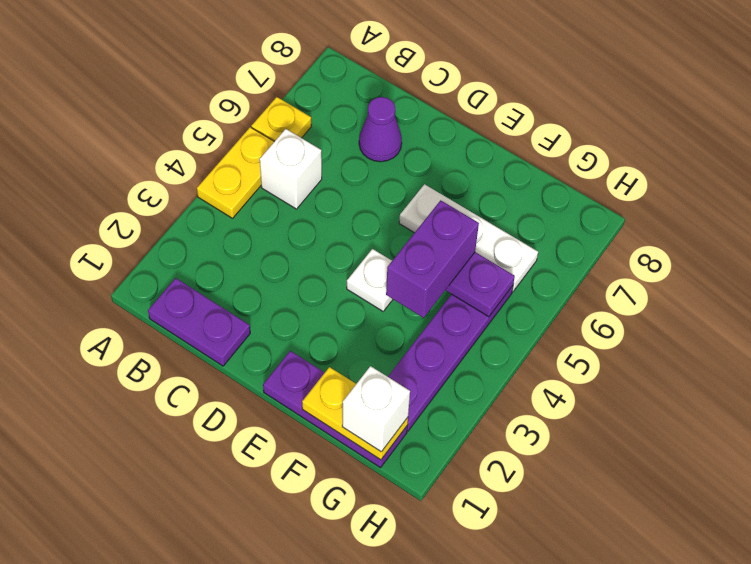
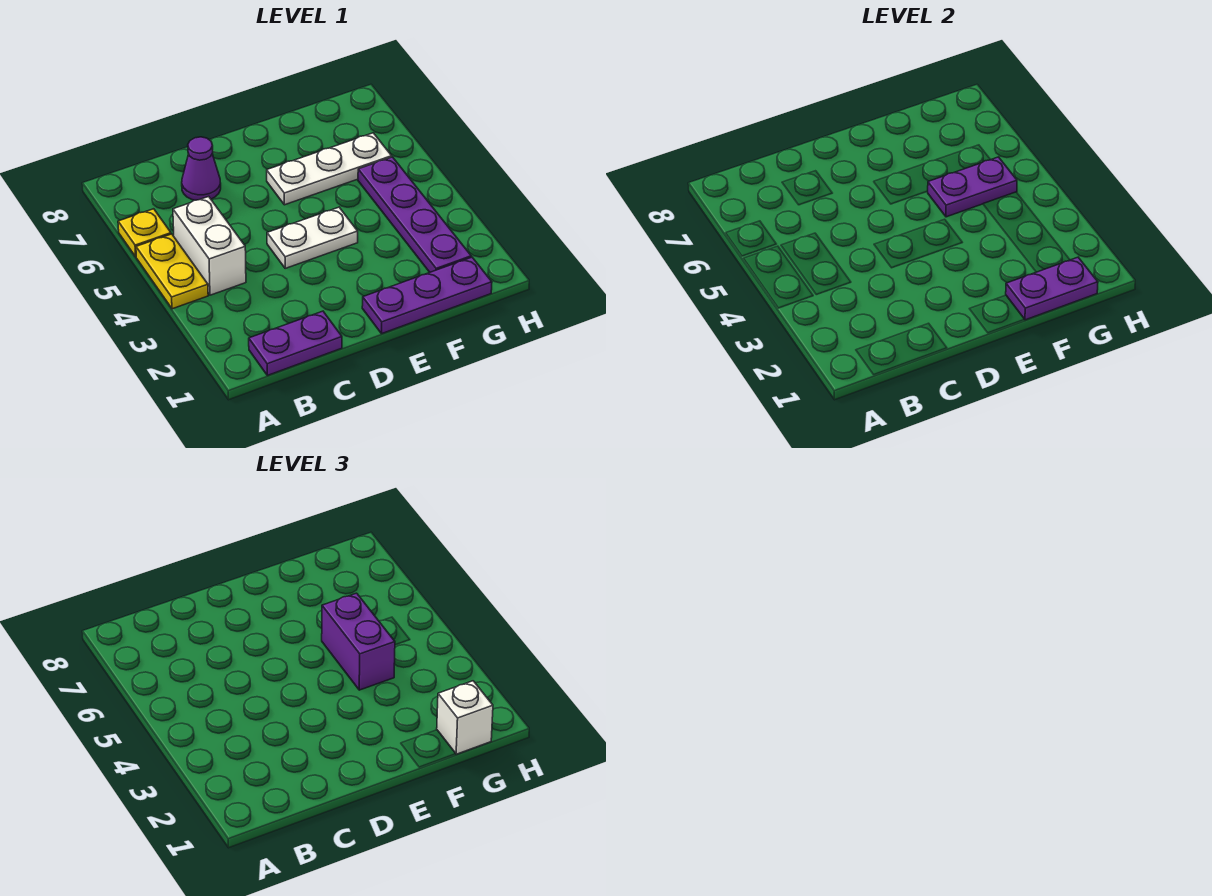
white 1x1 brick [260,129,322,209] -> white 1x2 brick [173,197,246,295]
white 1x1 plate [347,249,393,311] -> white 1x2 plate [267,207,358,268]
yellow 1x2 plate [302,367,408,460] -> purple 1x2 plate [1006,257,1098,320]

